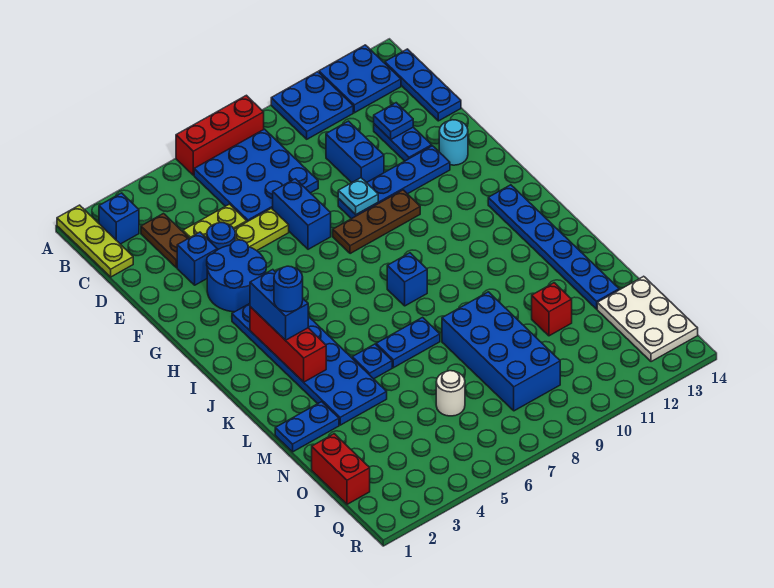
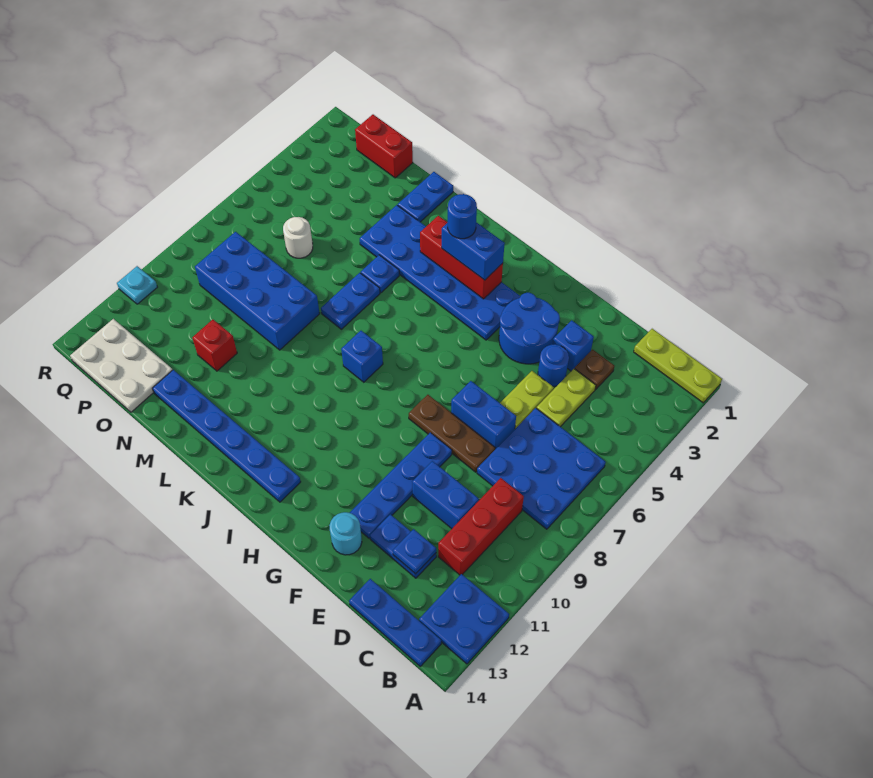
red 1x3 brick [176,95,264,175] -> red 1x3 brick moved to [438,478,524,575]
blue 2x2 plate [271,72,353,139] -> none
blue 1x1 brick [99,193,139,244] -> none
brown 1x2 plate [141,214,189,268] -> brown 1x1 plate [575,350,614,389]
cyan 1x1 plate [338,178,378,215] -> cyan 1x1 plate moved to [117,266,157,304]
brown 1x3 plate [333,190,420,254] -> brown 1x3 plate turned to [409,395,495,472]

